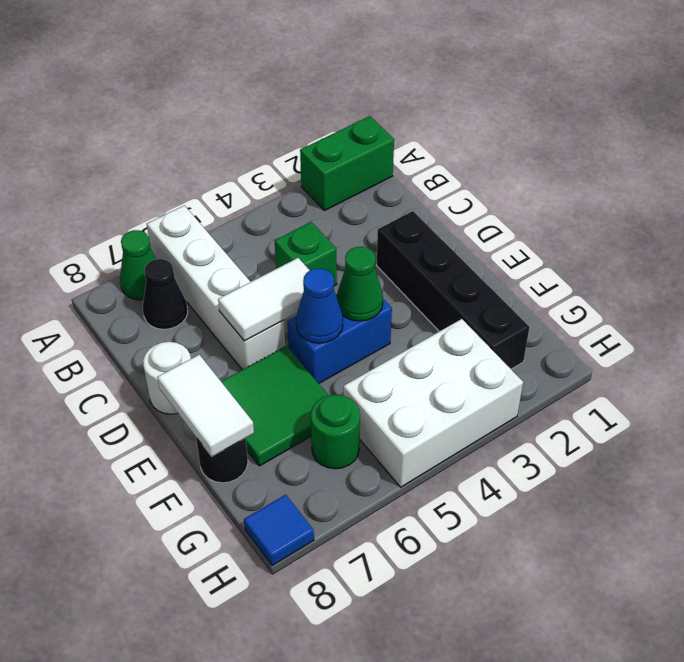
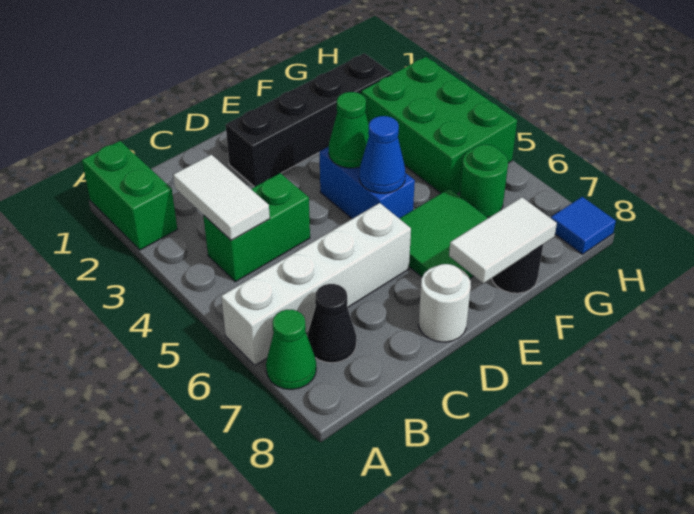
green 1x1 brick [275,222,337,286] -> green 1x2 brick [203,173,310,282]
white 1x2 tile [218,258,310,341] -> white 1x2 tile moved to [173,155,270,240]
white 2x3 brick [343,319,523,487] -> green 2x3 brick [361,57,517,194]

